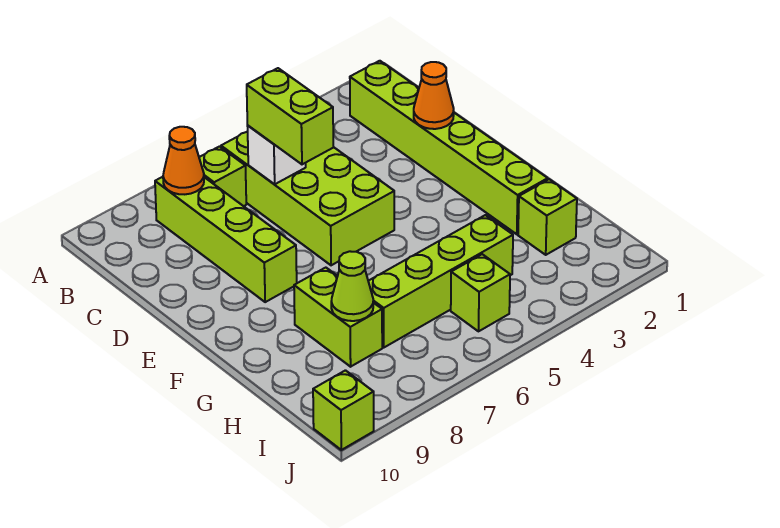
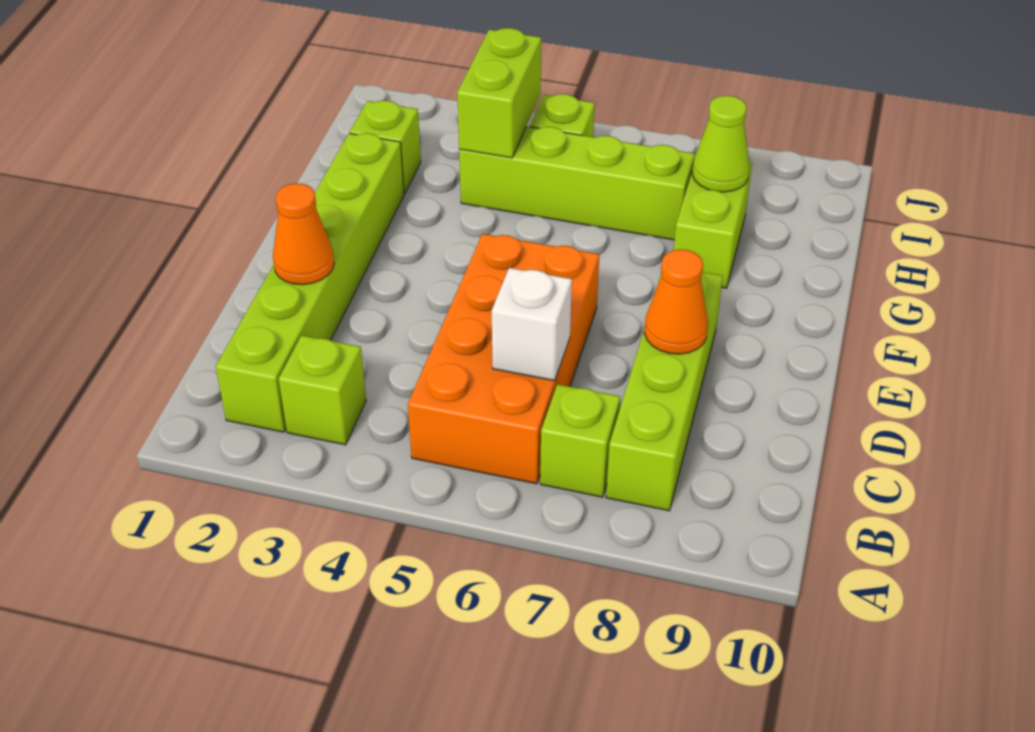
lime 2x4 brick [221,131,394,265] -> orange 2x4 brick [408,234,599,484]
orange 1x1 cone [163,127,204,194] -> orange 1x1 cone moved to [644,249,708,354]
lime 1x2 brick [247,68,333,164] -> lime 1x2 brick moved to [457,28,541,158]
lime 1x1 brick [313,370,374,450] -> lime 1x1 brick moved to [279,335,366,445]

